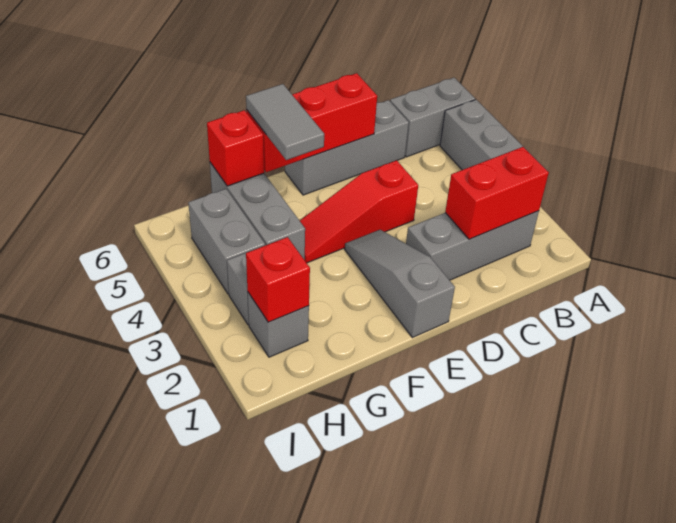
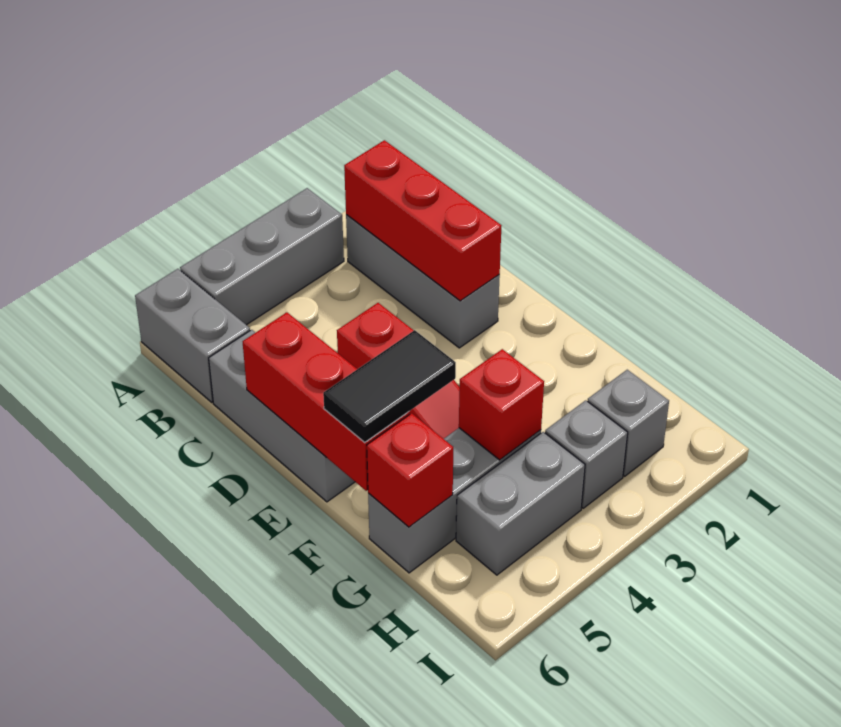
red 1x2 brick [445,147,549,239] -> red 1x3 brick [344,140,501,301]
grey 1x3 slope [345,230,455,338] -> none
grey 1x2 tile [246,84,324,160] -> black 1x2 tile [323,330,456,442]
red 1x1 brick [246,237,310,322] -> red 1x1 brick moved to [459,349,544,460]

